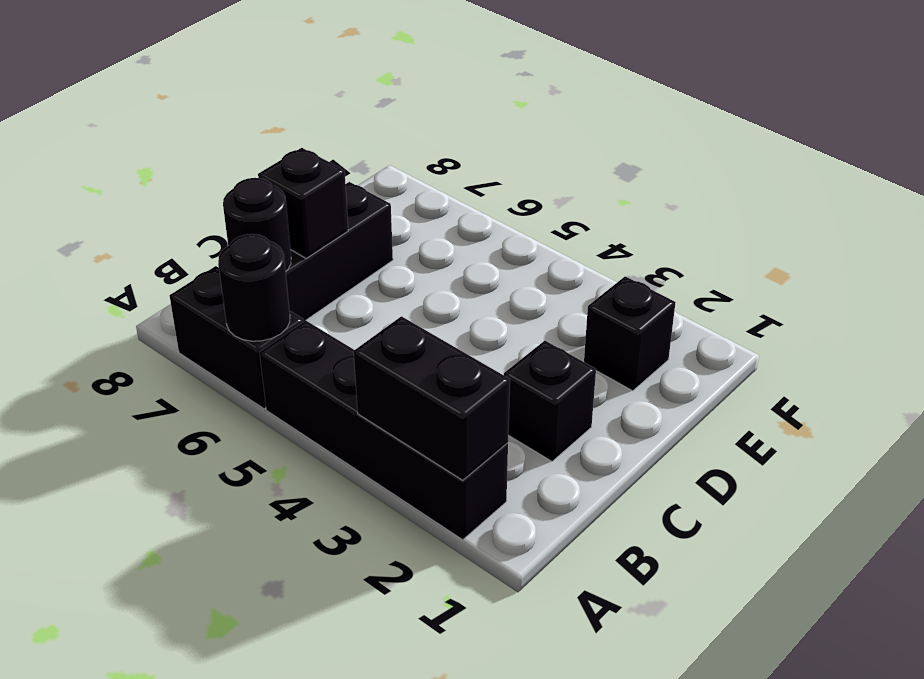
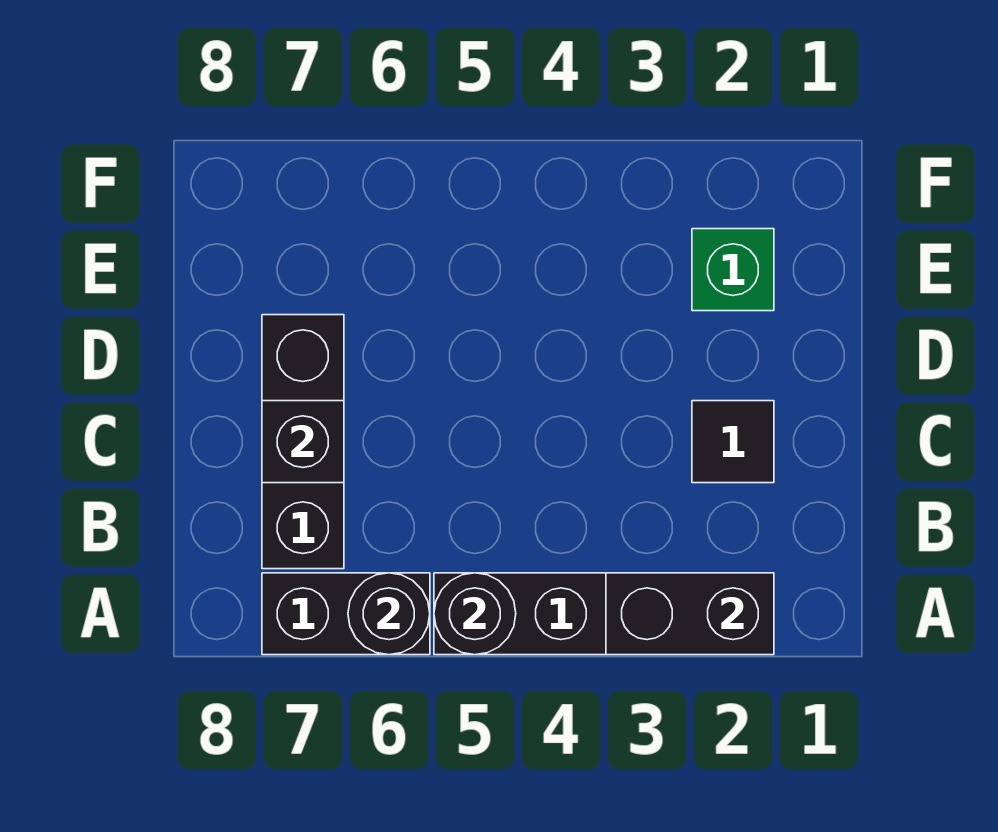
black 1x1 round brick [223,178,291,271] -> black 1x1 round brick moved to [434,573,516,655]
black 1x1 brick [504,341,596,461] -> black 1x1 tile [692,401,774,483]
black 1x1 brick [584,276,676,391] -> green 1x1 brick [692,229,774,311]

